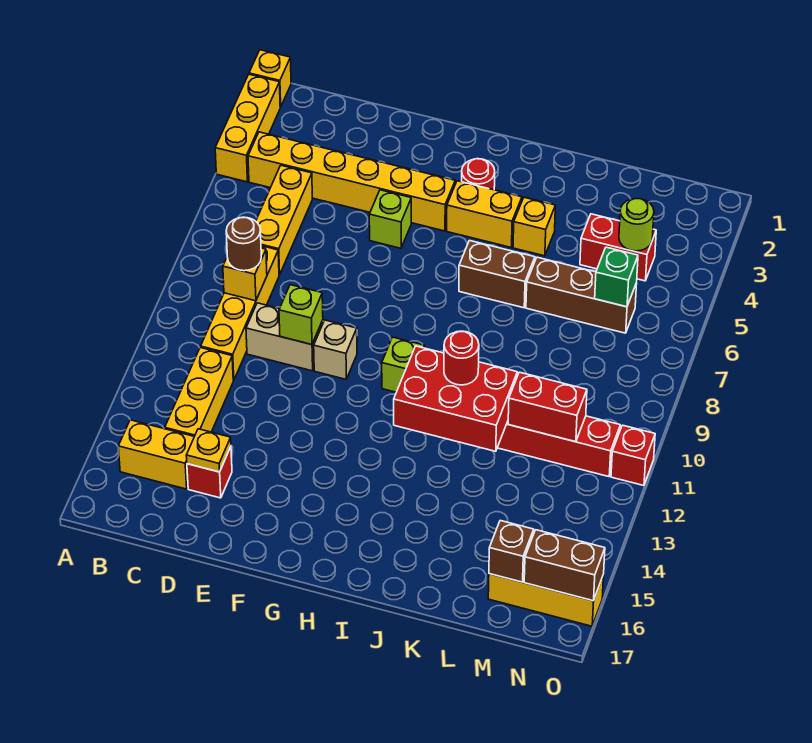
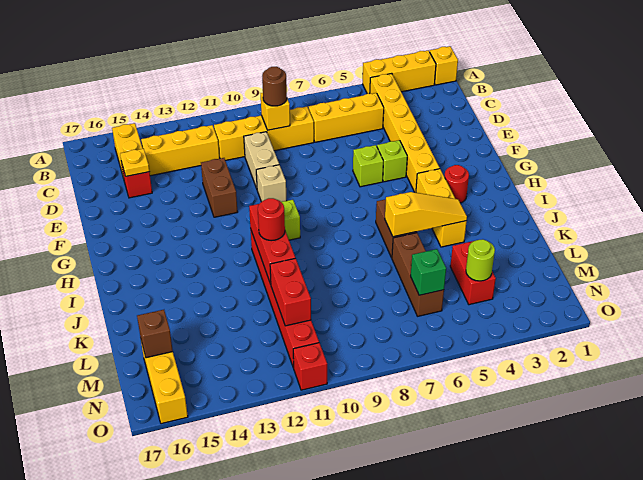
lime 1x1 brick [279,285,323,345] -> lime 1x1 brick moved to [353,145,383,187]
red 2x3 brick [394,346,517,451] -> red 1x3 brick [249,204,295,284]
none -> yellow 1x3 slope [385,192,467,237]
brown 1x2 brick [524,530,605,601] -> brown 1x2 brick moved to [201,158,237,217]

